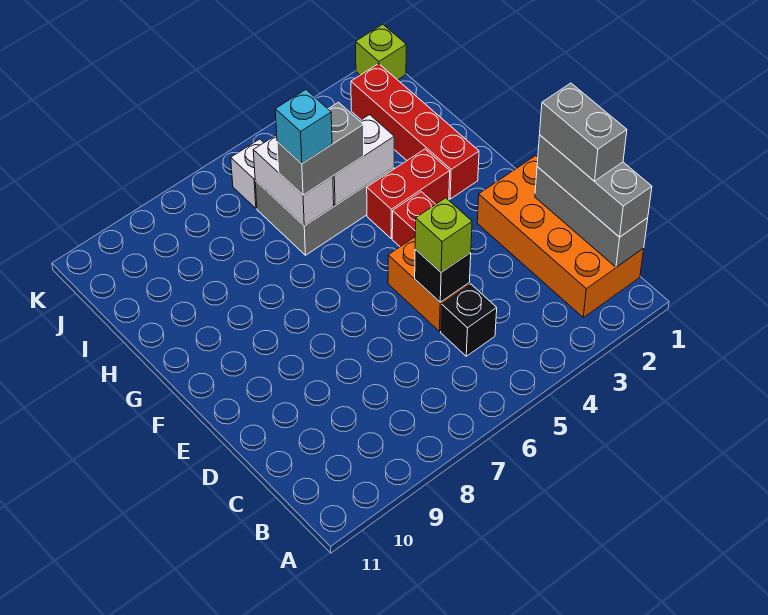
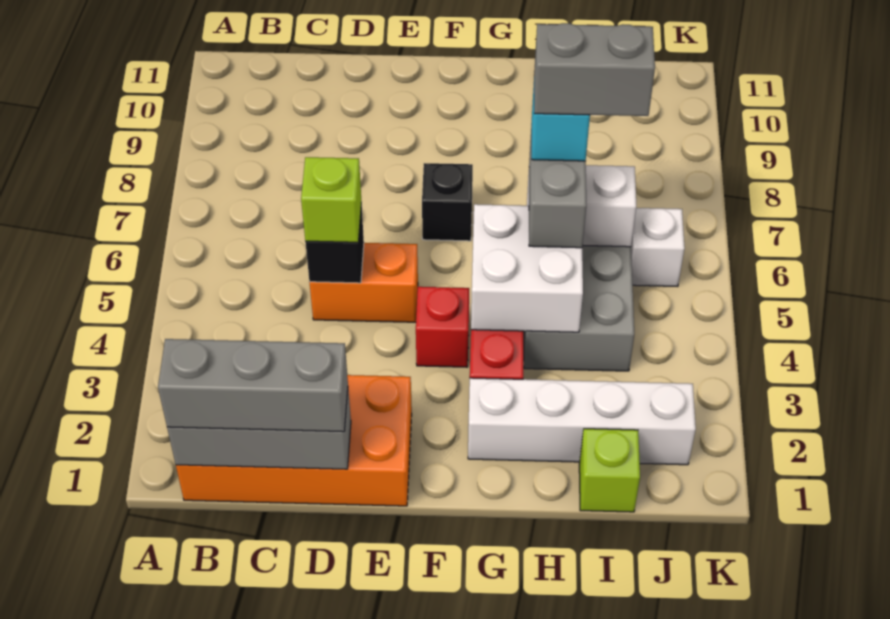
grey 1x2 brick [540,83,627,181] -> grey 1x2 brick moved to [534,23,655,116]
black 1x1 brick [441,284,497,356] -> black 1x1 brick moved to [422,163,473,241]
red 1x4 brick [351,64,479,199] -> white 1x4 brick [468,378,696,465]
white 1x2 brick [333,115,394,206] -> white 2x2 brick [471,204,583,332]
lime 1x1 brick [356,24,406,80] -> lime 1x1 brick moved to [579,429,640,512]

